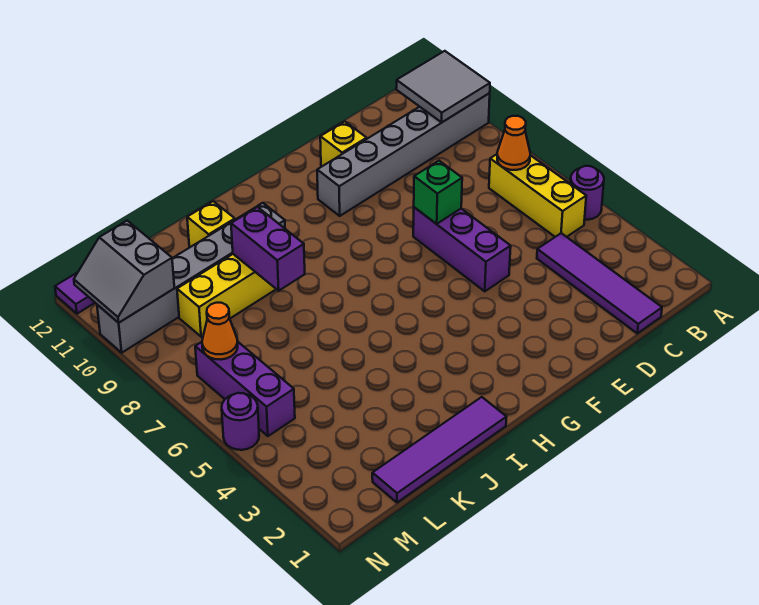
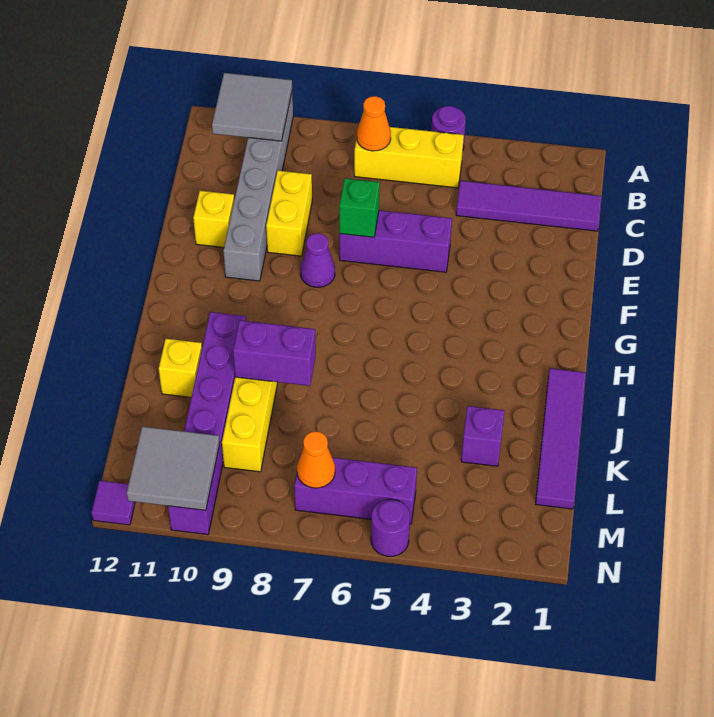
none -> yellow 1x2 brick [266,171,312,256]
none -> purple 1x1 cone [300,233,335,287]
grey 1x6 brick [97,203,285,353] -> purple 1x6 brick [168,312,246,535]
none -> purple 1x1 brick [461,406,504,466]
grey 2x2 slope [74,221,174,323] -> grey 2x2 tile [127,427,220,510]

